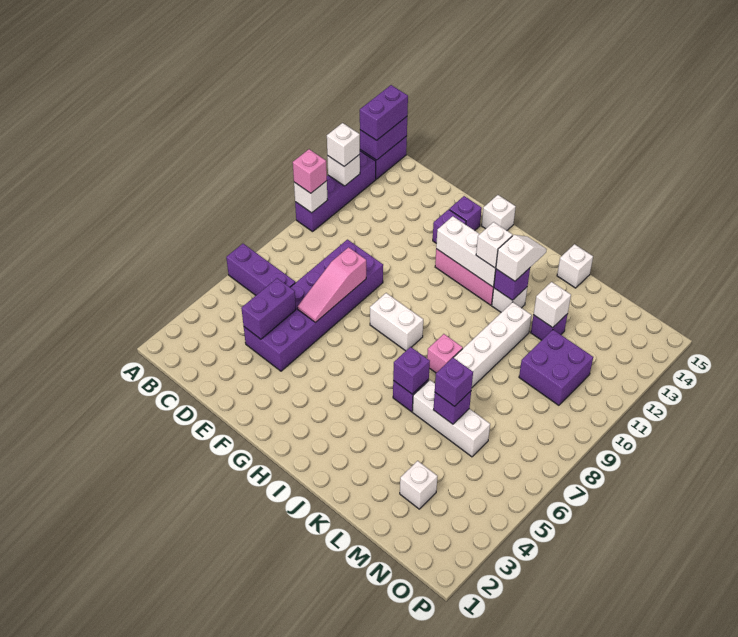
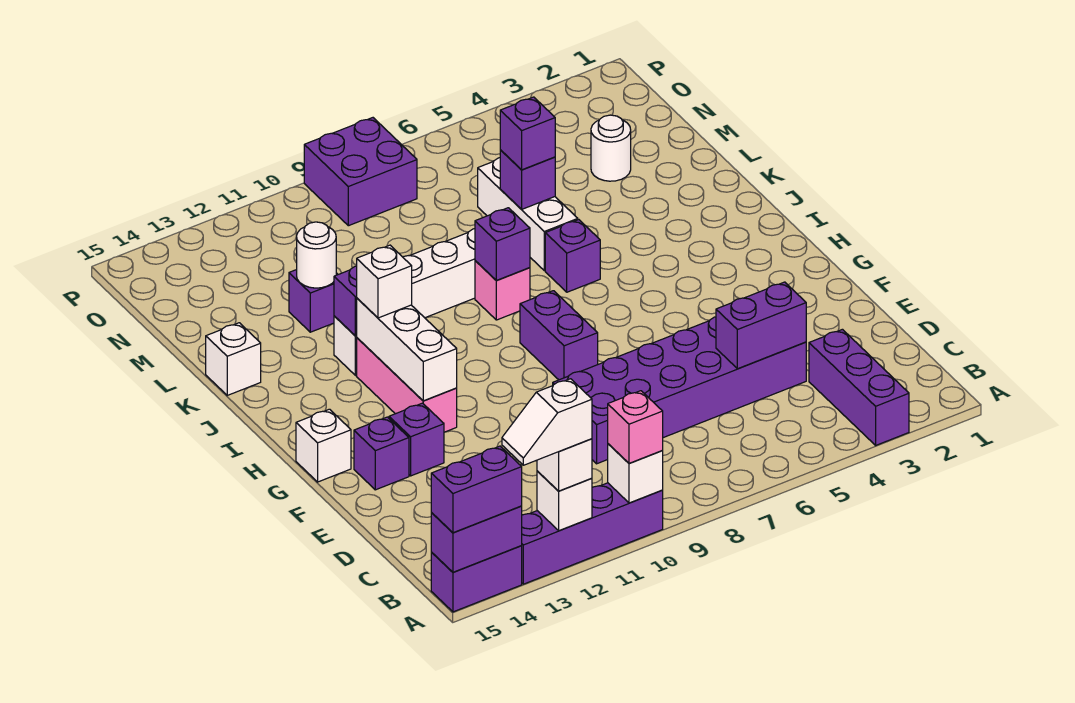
purple 1x3 brick [226,244,295,295] -> purple 1x3 brick moved to [809,329,909,445]
pink 1x3 slope [298,247,366,323] -> none
white 1x2 brick [370,293,423,351] -> purple 1x2 brick [520,291,598,380]
purple 1x1 brick [393,347,430,394] -> purple 1x1 brick moved to [475,208,530,281]
white 1x2 slope [496,235,547,281] -> white 1x2 slope moved to [502,379,592,465]
white 1x1 brick [533,282,571,328] -> white 1x1 round brick [297,222,336,288]
white 1x1 brick [400,461,438,509] -> white 1x1 round brick [591,115,631,181]
purple 2x2 brick [519,330,593,405] -> purple 2x2 brick moved to [304,118,417,226]

